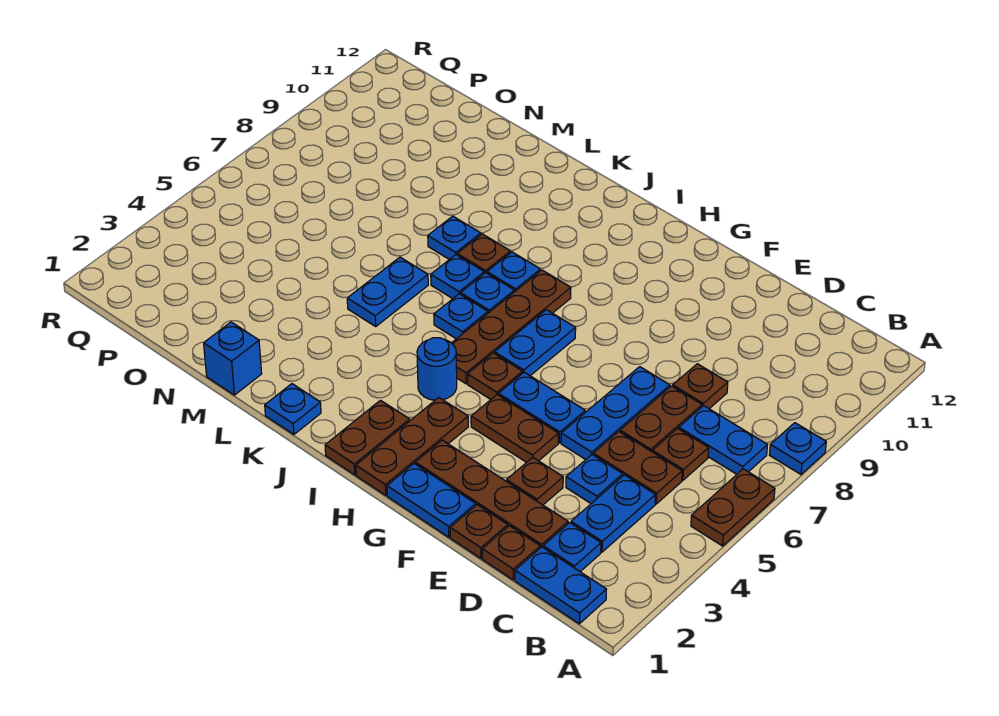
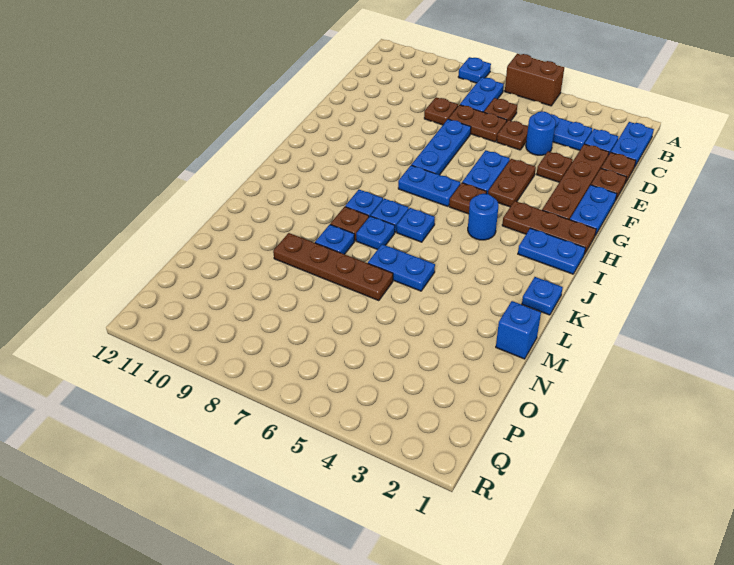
brown 1x2 plate [691,469,775,546] -> brown 1x2 brick [505,54,564,106]
brown 1x2 plate [593,432,682,504] -> brown 1x1 plate [497,120,528,150]
blue 1x1 plate [566,455,623,503] -> blue 1x1 round brick [526,111,556,155]
blue 1x3 plate [561,367,670,459] -> blue 1x3 plate turned to [411,119,471,175]
brown 1x2 plate [325,400,410,475] -> blue 1x2 plate [518,228,585,274]
brown 1x4 plate [452,270,571,384] -> brown 1x4 plate moved to [273,233,393,301]

